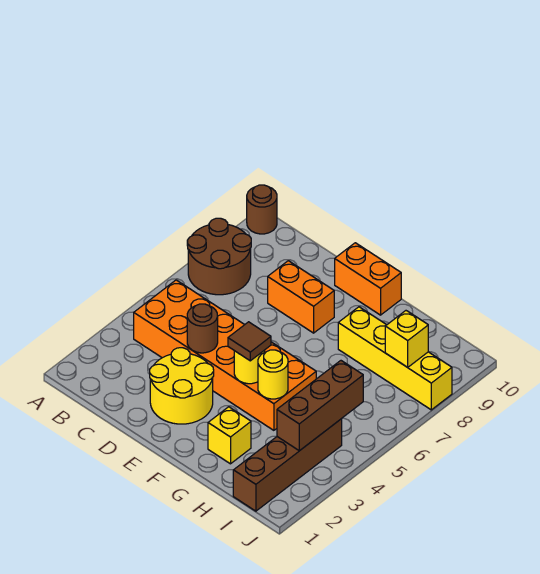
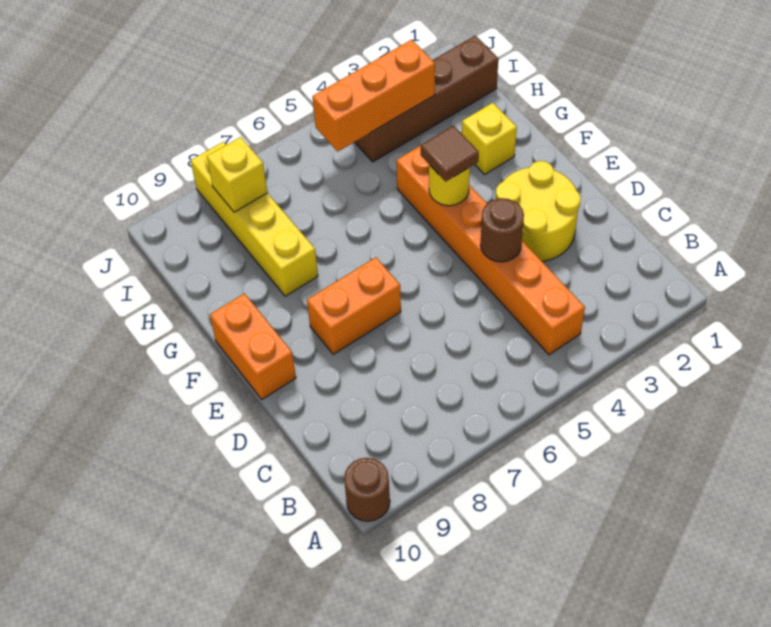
brown 2x2 round brick [187,218,251,295] -> none
orange 2x6 brick [134,280,316,430] -> orange 1x6 brick [396,146,585,355]
orange 1x2 brick [268,261,334,333] -> orange 1x2 brick turned to [307,257,401,354]
yellow 1x1 round brick [258,350,288,399] -> none
brown 1x3 brick [277,361,363,451] -> orange 1x3 brick [312,40,435,151]

